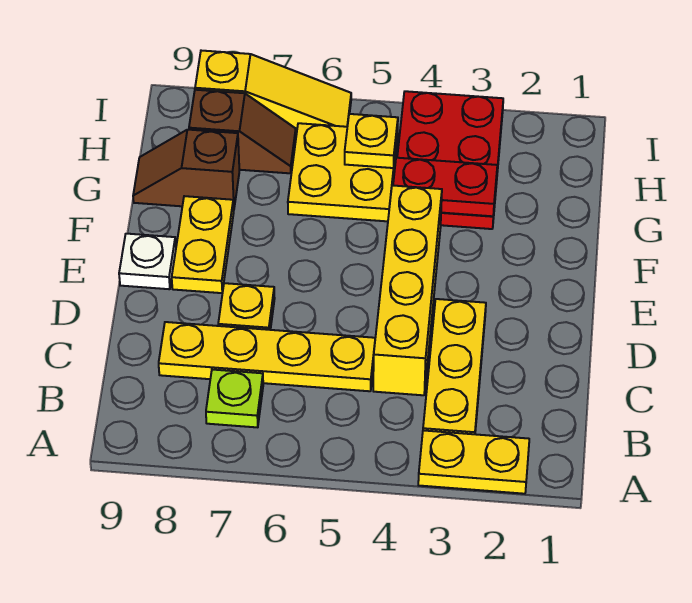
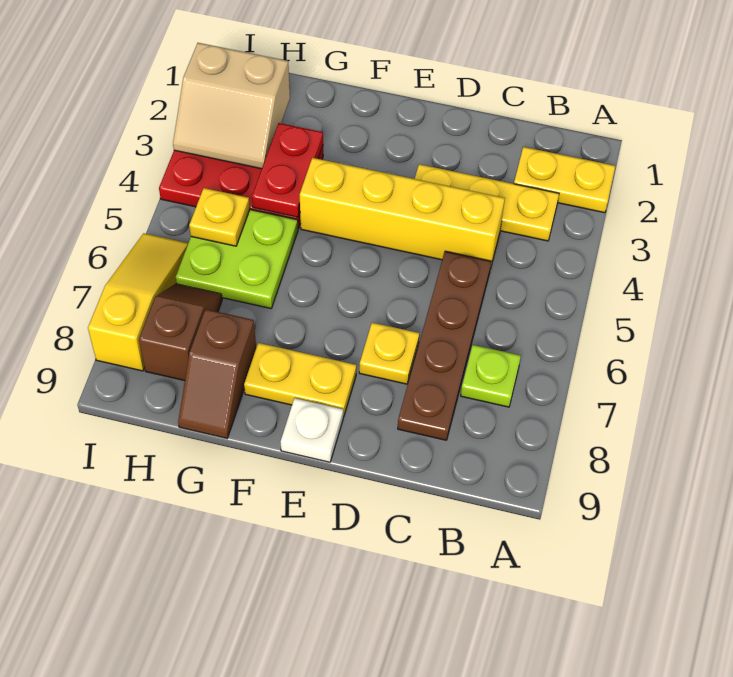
yellow 1x2 plate [418,430,529,494] -> yellow 1x2 plate turned to [514,147,615,213]
yellow 1x4 plate [159,322,375,391] -> brown 1x4 plate [398,251,491,440]
yellow 2x2 plate [288,123,398,221] -> lime 2x2 plate [176,210,298,309]
none -> tan 2x2 slope [173,43,290,169]

